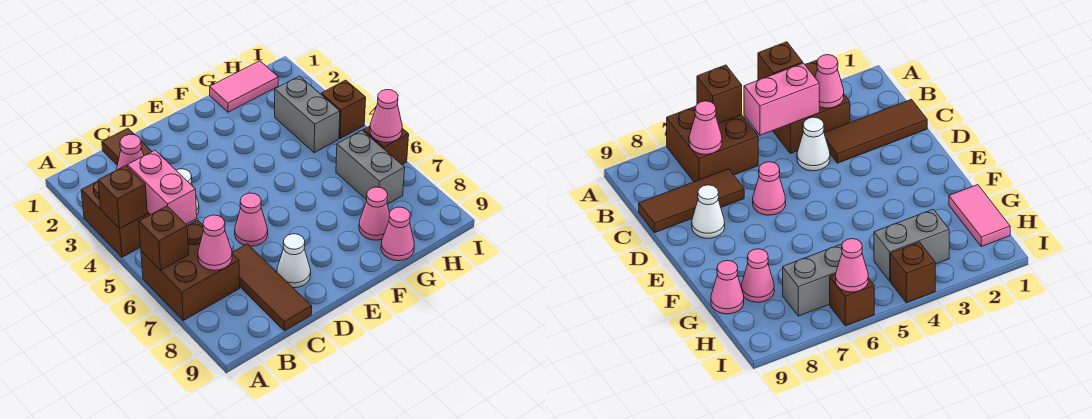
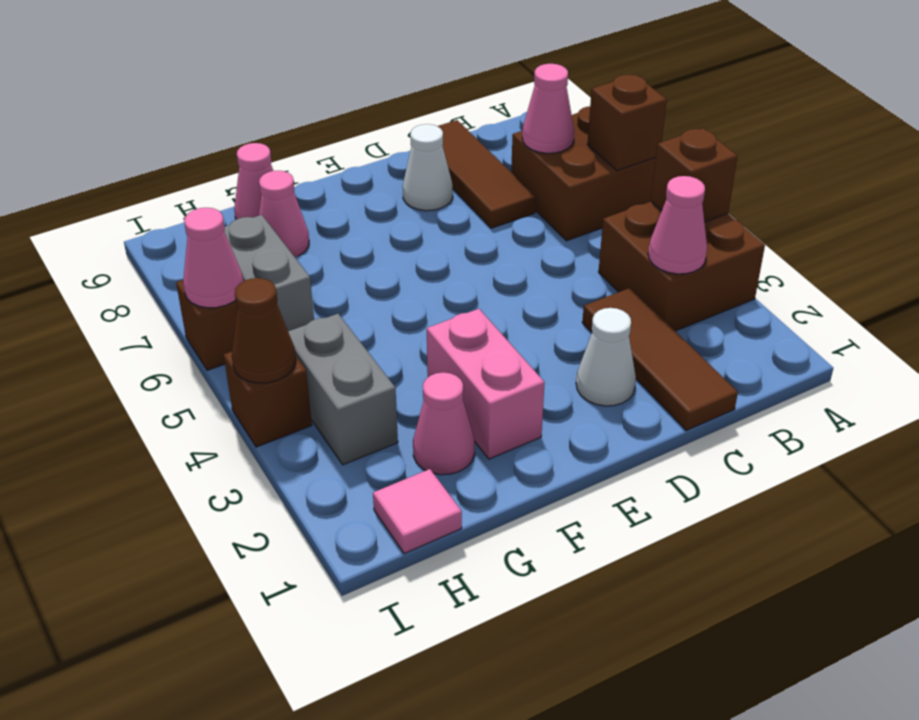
pink 1x2 brick [128,150,197,224] -> pink 1x2 brick moved to [427,309,545,459]
white 1x1 cone [797,117,830,171] -> white 1x1 cone moved to [576,308,636,406]
pink 1x1 cone [235,193,268,246] -> pink 1x1 cone moved to [413,372,475,475]
pink 1x2 tile [210,61,278,112] -> pink 1x1 tile [373,469,462,554]
none -> brown 1x1 cone [232,278,296,383]

